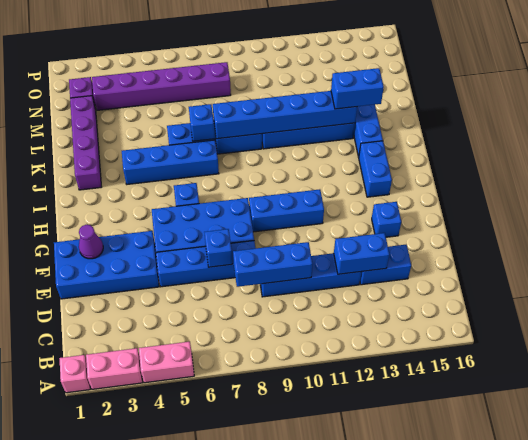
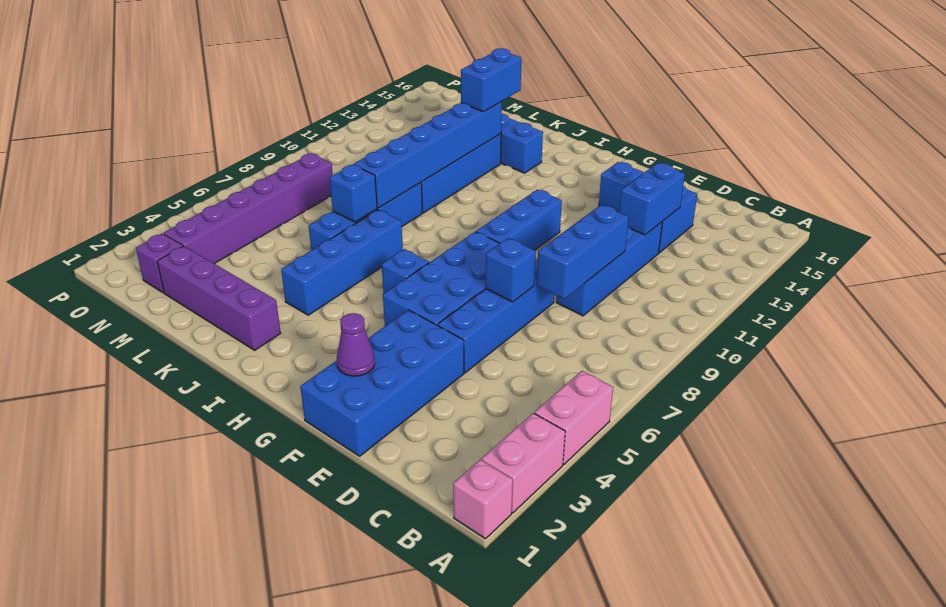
blue 1x2 brick [359,141,392,197] -> none

